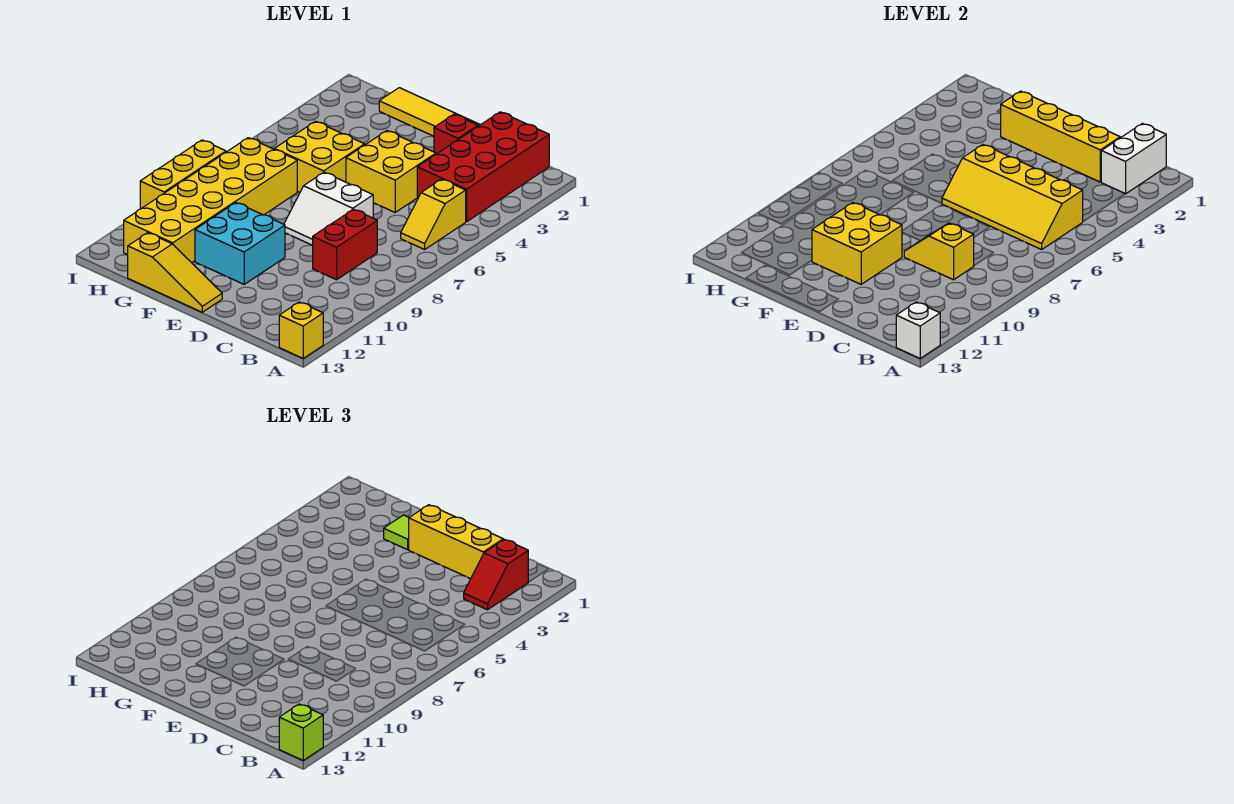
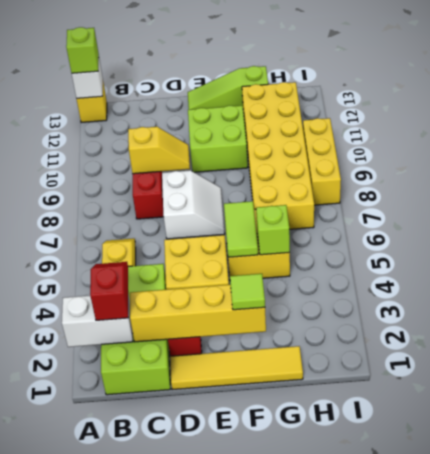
red 2x4 brick [417,112,549,222] -> lime 2x4 brick [101,264,170,395]
white 1x2 brick [1101,124,1166,194] -> white 1x2 brick turned to [62,294,133,347]
yellow 2x4 slope [942,145,1083,249] -> none
yellow 1x3 brick [409,505,503,579] -> none
white 2x2 slope [284,172,373,245] -> white 2x2 slope turned to [162,170,225,239]
cyan 2x2 brick [195,203,285,284] -> lime 2x2 brick [188,106,248,172]
yellow 2x2 brick [812,203,902,284] -> none
yellow 1x3 slope [128,233,222,312] -> lime 1x3 slope [188,66,268,110]
none -> lime 1x2 tile [224,201,258,257]
none -> lime 1x1 brick [256,205,290,255]

